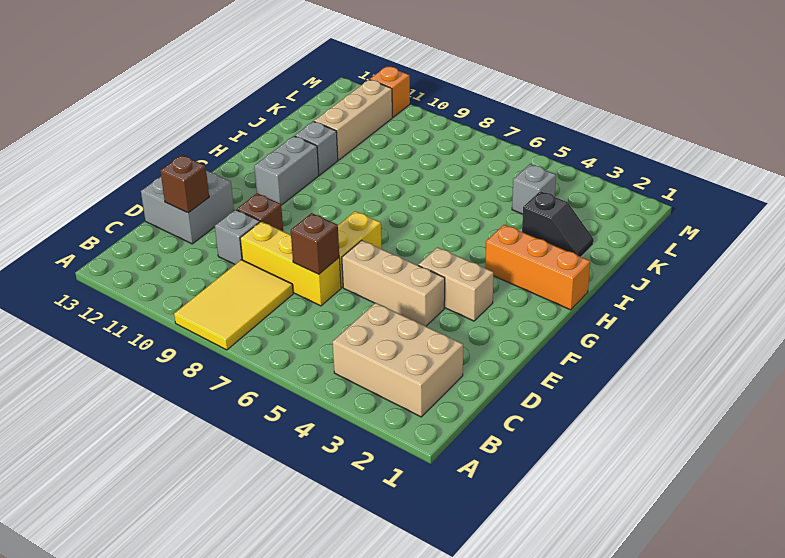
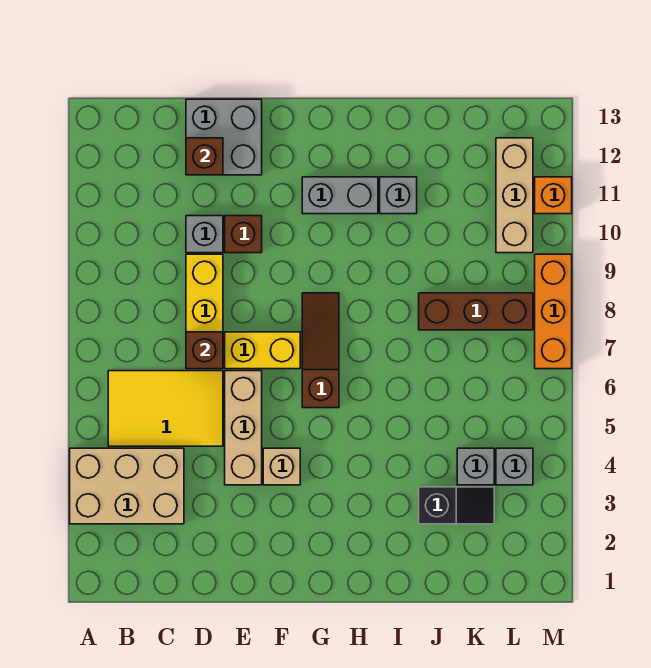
yellow 2x3 tile [174,260,293,350] -> yellow 2x3 tile moved to [108,371,223,446]
tan 2x3 brick [332,303,463,417] -> tan 2x3 brick turned to [70,448,184,524]
tan 1x2 brick [418,247,493,321] -> tan 1x1 brick [263,448,300,485]
none -> brown 1x3 slope [302,293,339,408]
orange 1x3 brick [485,225,590,310] -> orange 1x3 brick moved to [535,254,572,369]
black 1x2 slope [522,191,594,257] -> black 1x2 slope turned to [419,487,494,524]
none -> brown 1x3 brick [419,293,533,330]
tan 1x3 brick [314,80,393,160] -> tan 1x3 brick turned to [496,138,533,253]
none -> grey 1x1 brick [496,448,533,485]

